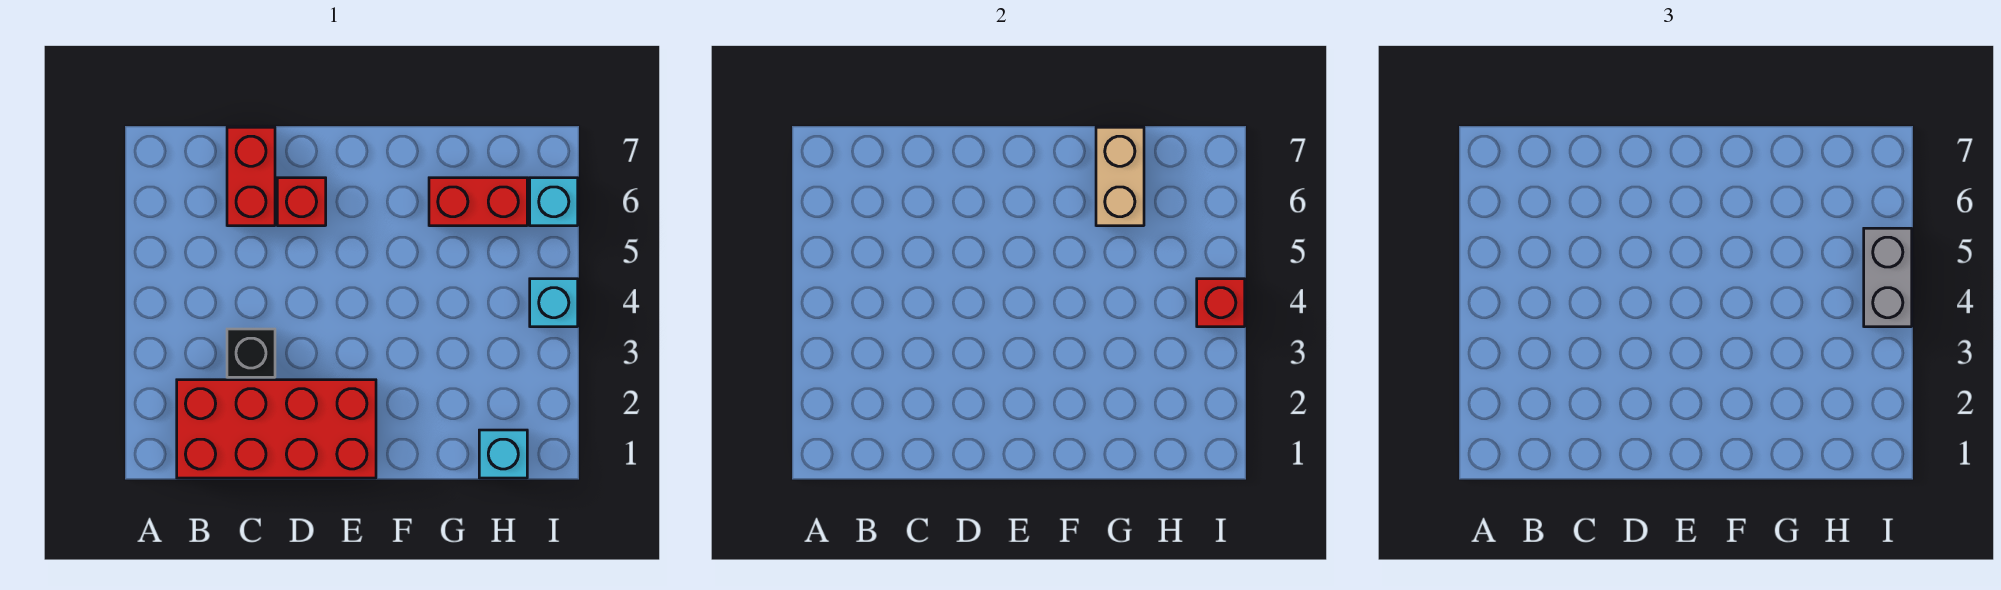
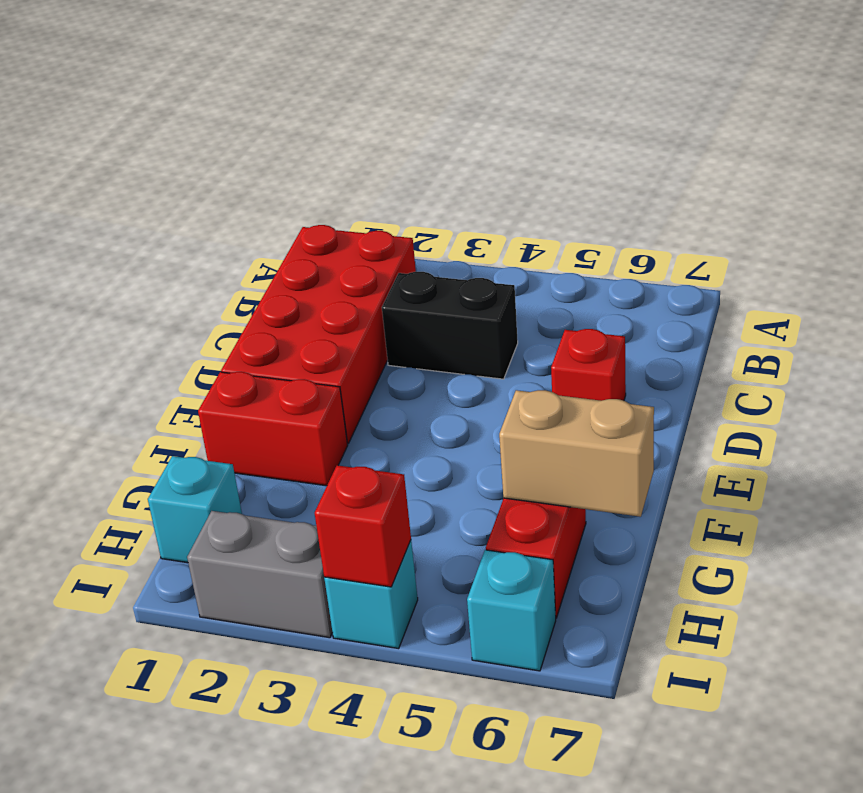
black 1x1 brick [227,329,275,377] -> black 1x2 brick [382,272,518,379]
red 1x2 brick [227,127,275,226] -> red 1x2 brick moved to [198,372,348,486]
grey 1x2 brick [1864,228,1912,327] -> grey 1x2 brick moved to [187,511,333,638]

